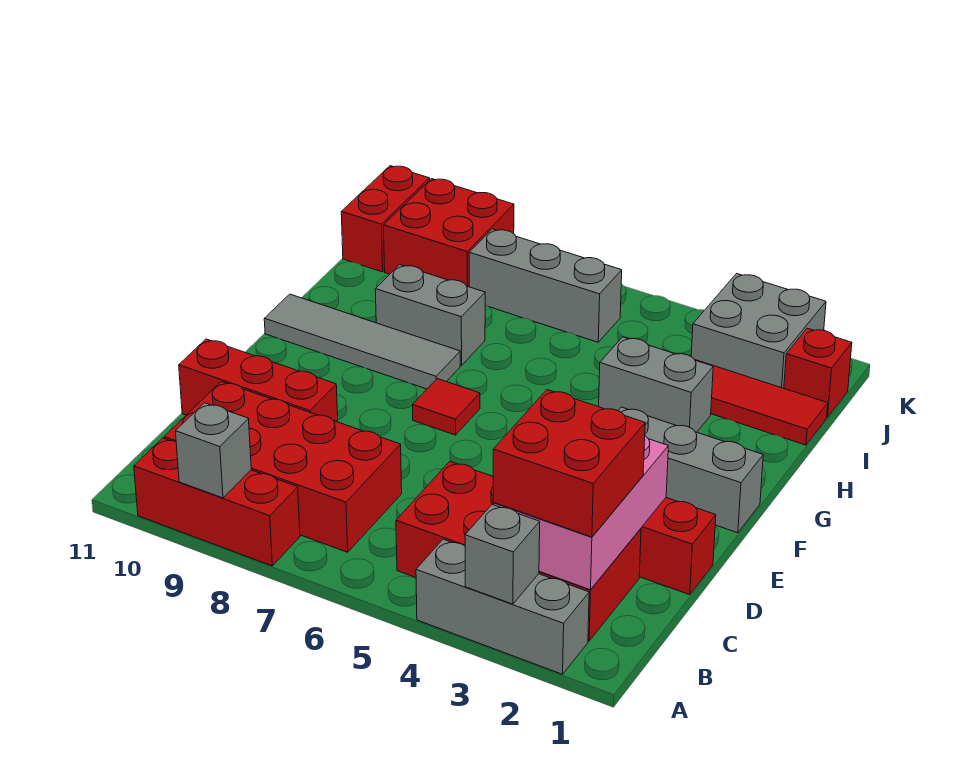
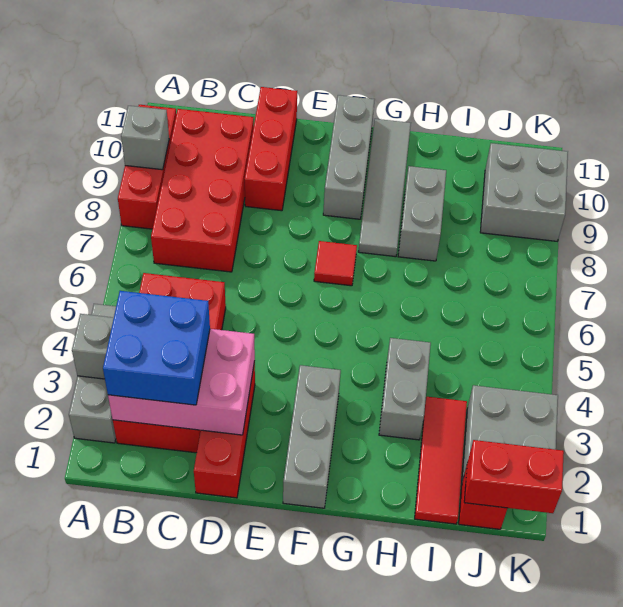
red 2x2 brick [493,390,645,537] -> blue 2x2 brick [103,291,210,405]
grey 1x3 brick [469,229,622,342] -> grey 1x3 brick moved to [323,95,375,219]
red 2x2 brick [384,179,514,287] -> grey 2x2 brick [480,143,568,241]
red 1x2 brick [341,166,430,272] -> red 1x2 brick moved to [464,440,564,513]

